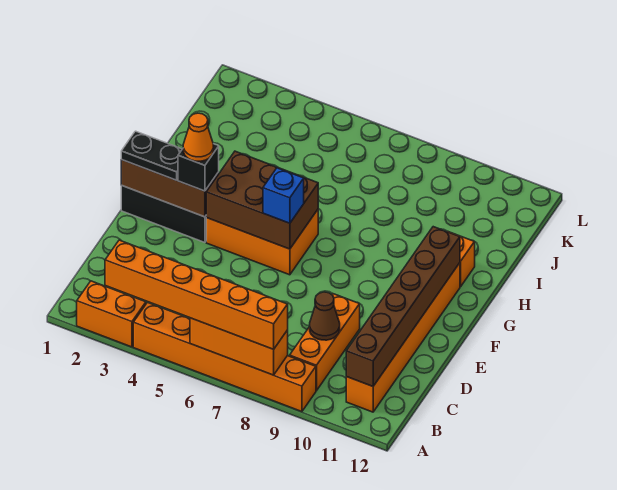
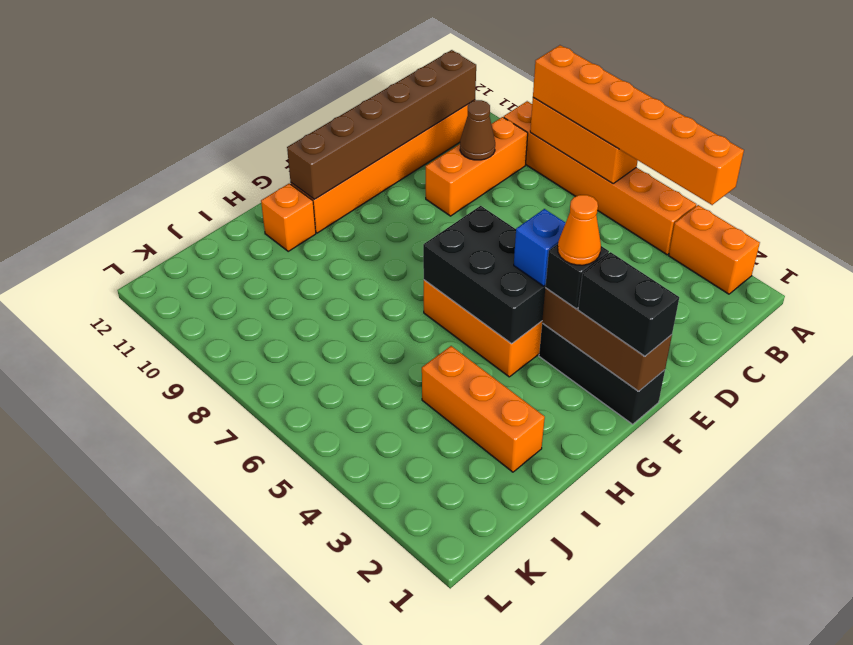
black 1x2 plate [121,131,182,180] -> black 1x2 brick [578,252,679,356]
brown 2x3 brick [206,151,318,249] -> black 2x3 brick [423,206,545,344]
blue 1x1 brick [263,168,304,223] -> blue 1x1 brick moved to [514,209,565,286]
none -> orange 1x3 brick [422,346,545,472]

